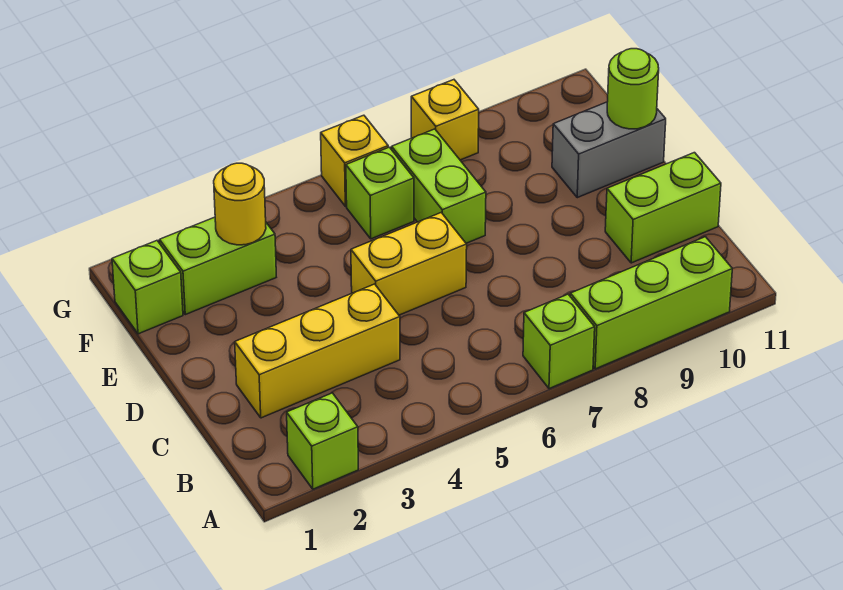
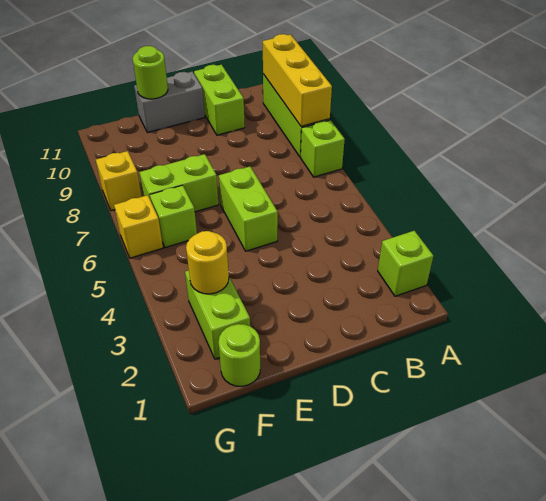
yellow 1x3 brick [235,284,400,418] -> yellow 1x3 brick moved to [263,34,332,126]
yellow 1x2 brick [351,213,467,315] -> lime 1x2 brick [219,167,278,251]
grey 1x2 brick [552,102,666,198] -> grey 1x2 brick turned to [134,72,205,133]
lime 1x1 brick [112,241,183,334] -> lime 1x1 round brick [218,324,260,386]

